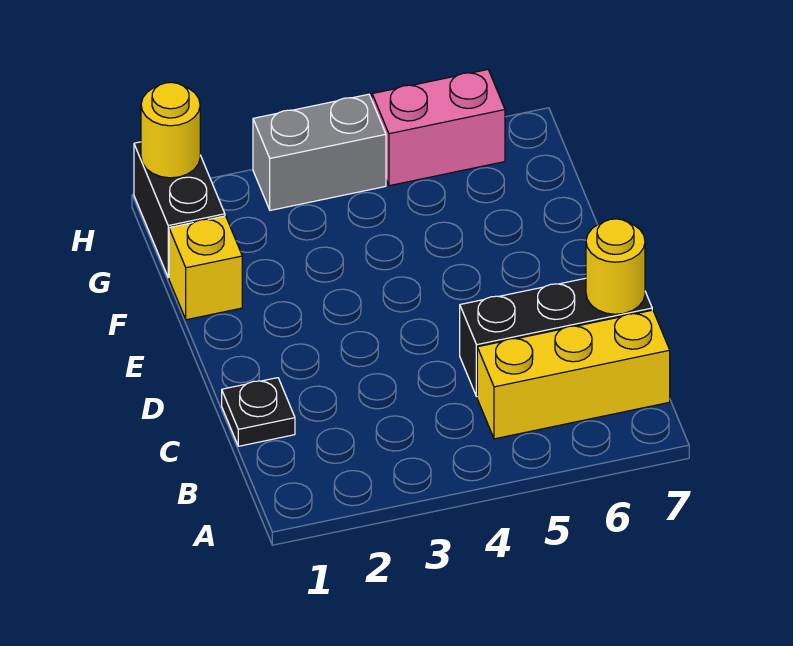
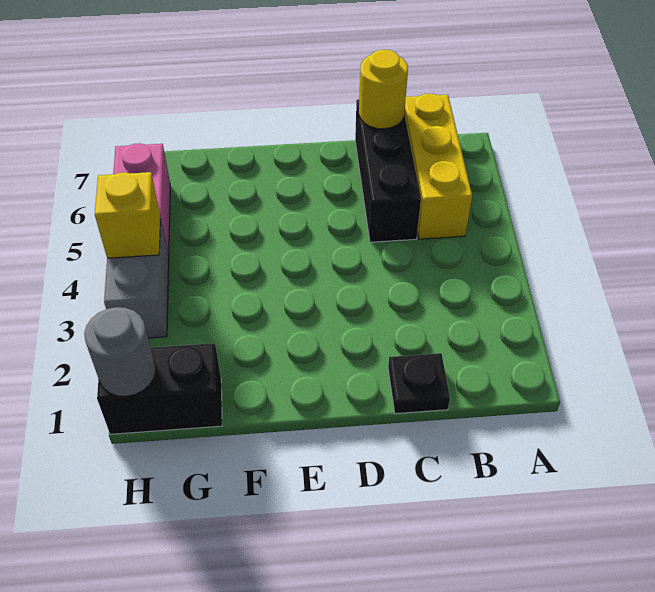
yellow 1x1 brick [169,216,242,320] -> yellow 1x1 brick moved to [95,172,160,258]
yellow 1x1 round brick [141,82,200,178] -> grey 1x1 round brick [84,307,156,396]

